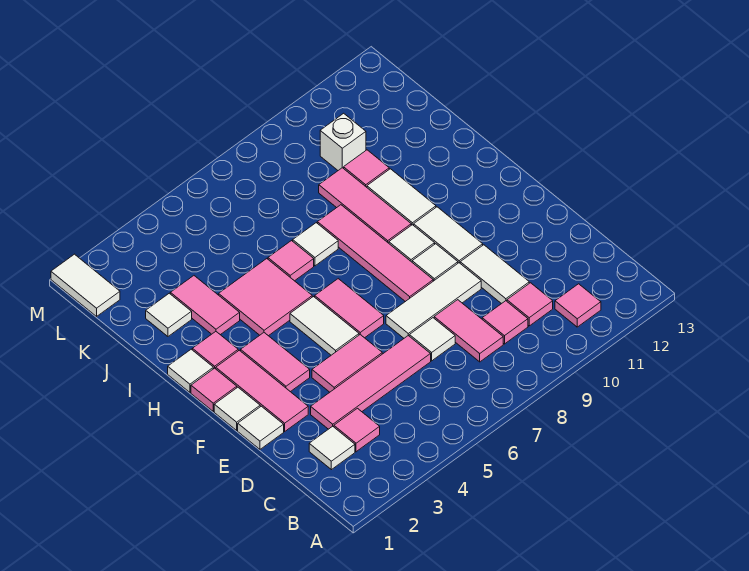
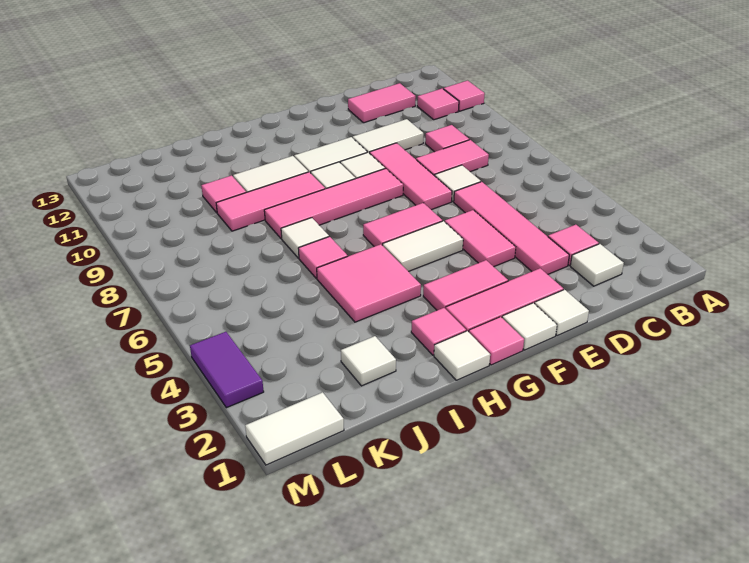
pink 1x1 tile [507,283,553,326] -> pink 1x1 tile moved to [444,81,485,111]
white 1x3 tile [386,263,481,338] -> pink 1x3 tile [370,143,452,210]
pink 1x2 tile [170,276,240,335] -> pink 1x2 tile moved to [348,83,416,123]
white 1x1 brick [320,113,366,170] -> none
none -> purple 1x2 tile [190,332,264,408]

